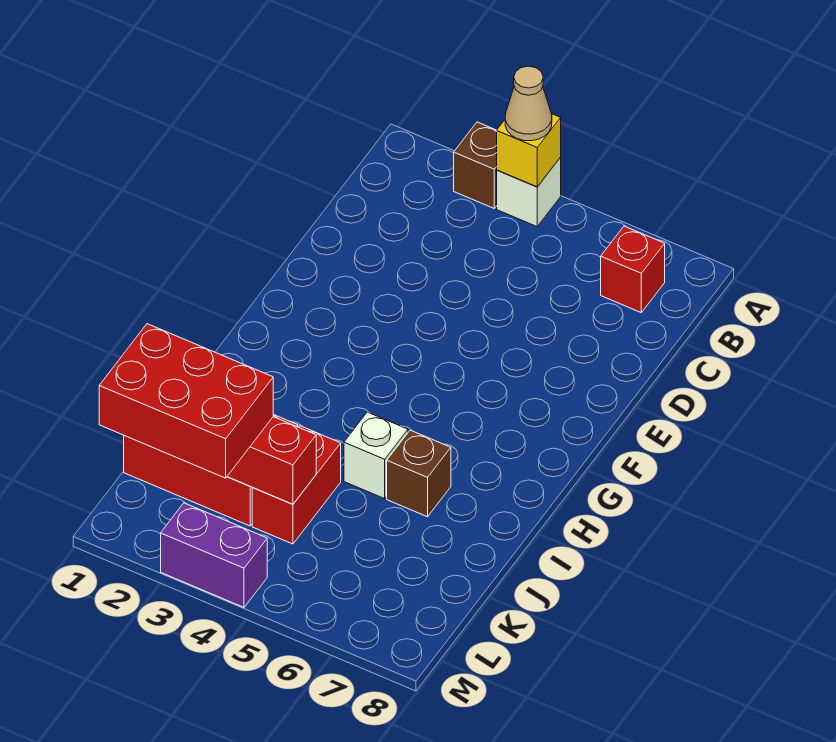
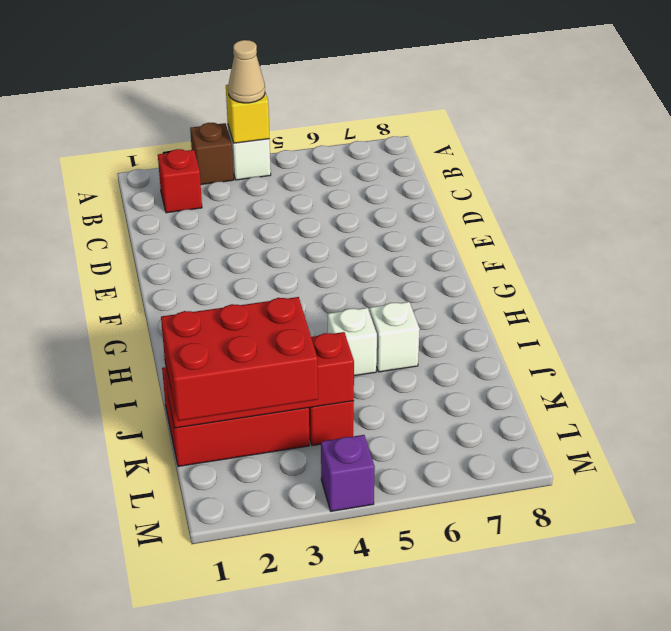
red 1x1 brick [601,226,665,312] -> red 1x1 brick moved to [158,149,202,213]
brown 1x1 brick [387,430,451,517] -> white 1x1 brick [370,302,420,372]
purple 1x2 brick [161,503,267,607] -> purple 1x1 brick [321,435,375,511]

